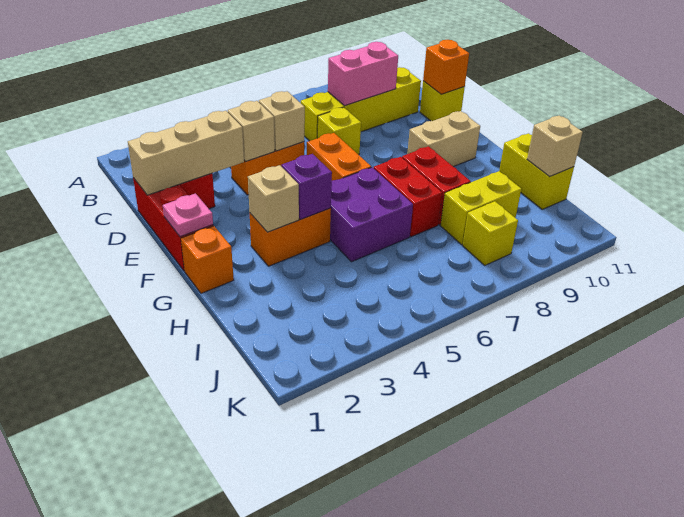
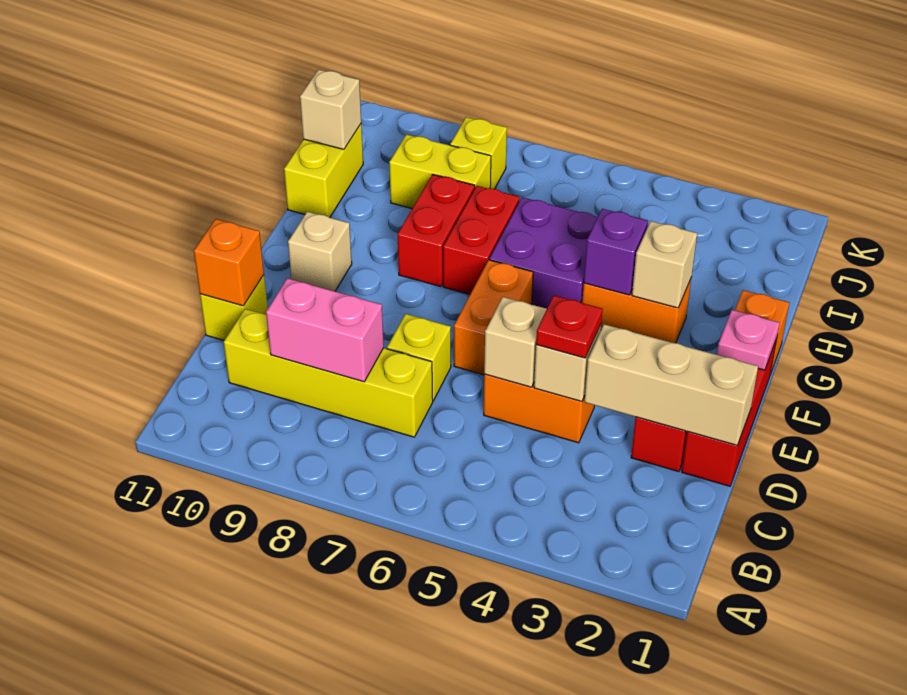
none -> red 1x1 plate [536,296,602,358]
tan 1x2 brick [407,111,480,167] -> tan 1x1 brick [288,212,352,291]

